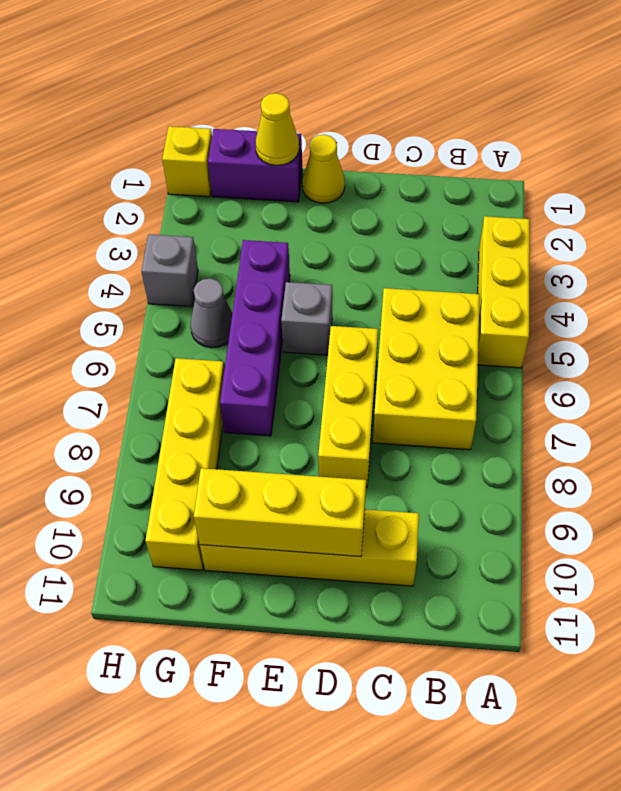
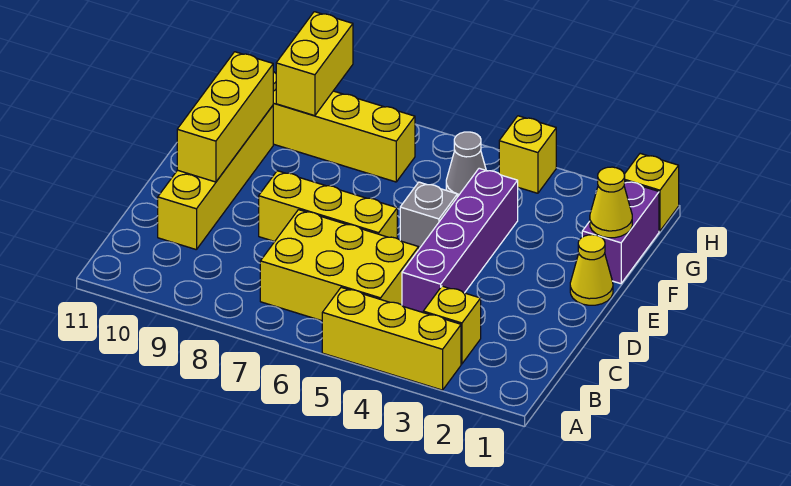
none -> yellow 1x1 brick [423,286,481,364]
purple 1x4 brick [220,240,290,436] -> purple 1x4 brick turned to [402,168,518,312]
none -> yellow 1x2 brick [276,12,353,116]
grey 1x1 brick [141,234,198,307] -> yellow 1x1 brick [499,116,556,193]

